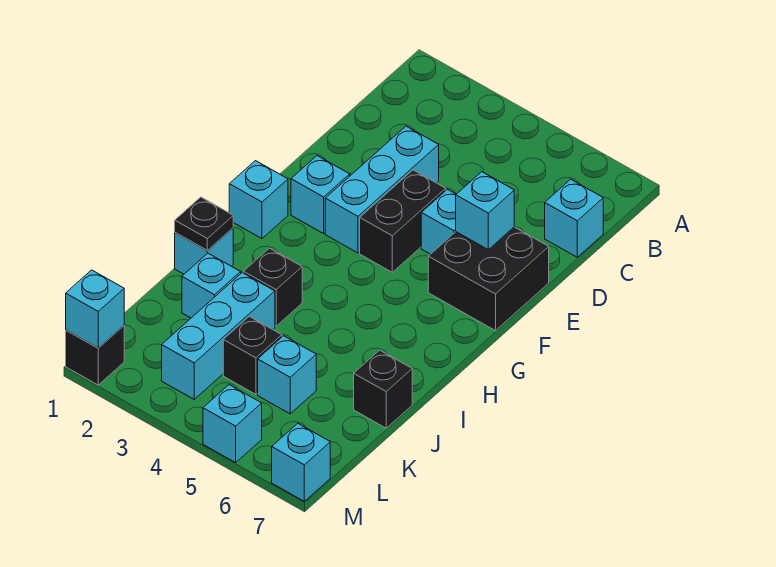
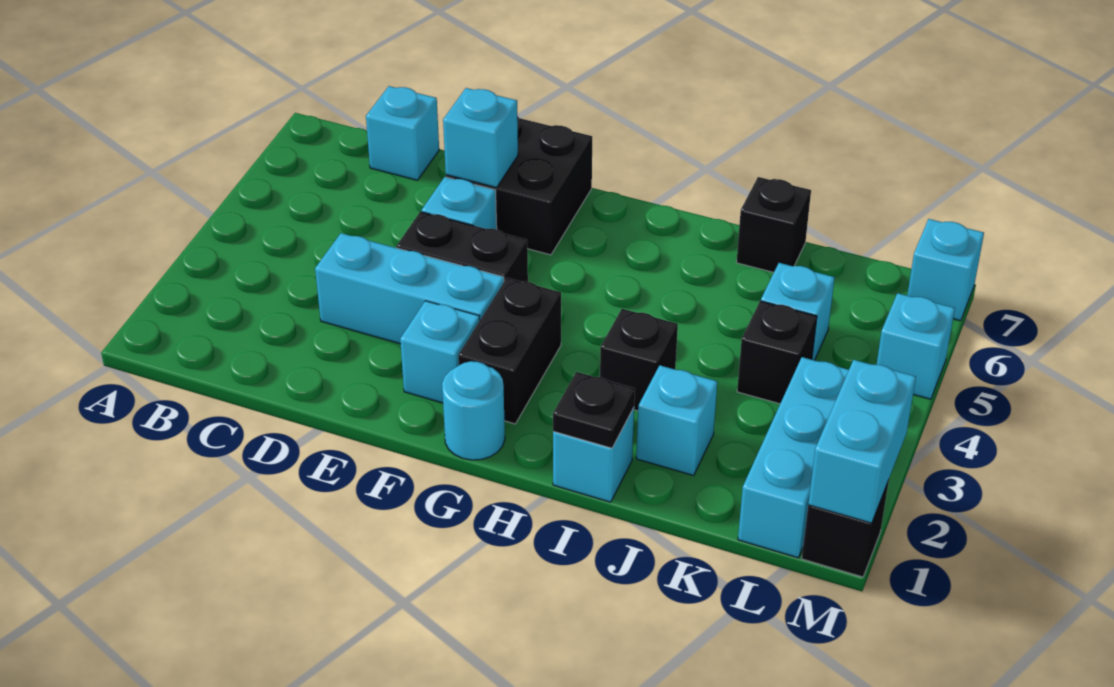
cyan 1x1 brick [229,161,288,239] -> cyan 1x1 round brick [442,361,505,460]
none -> black 1x2 brick [458,278,561,424]
cyan 1x3 brick [162,273,275,399] -> cyan 1x3 brick turned to [738,357,849,558]
cyan 1x1 brick [66,270,124,348] -> cyan 1x2 brick [808,360,916,523]

